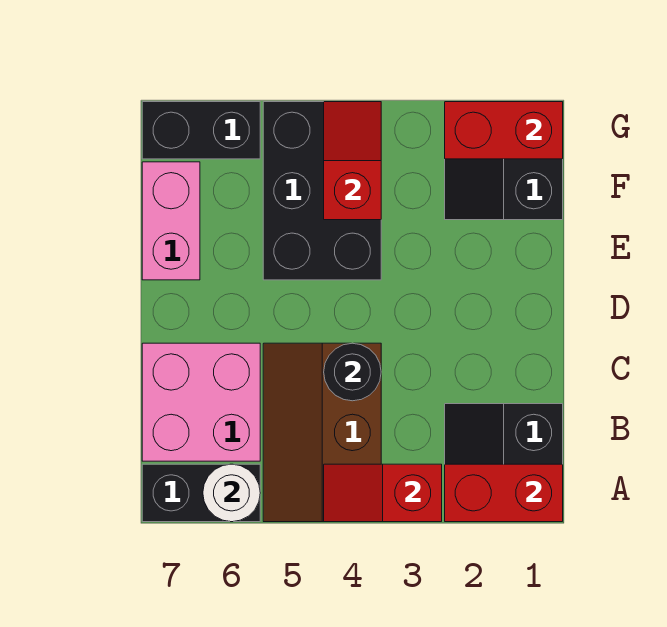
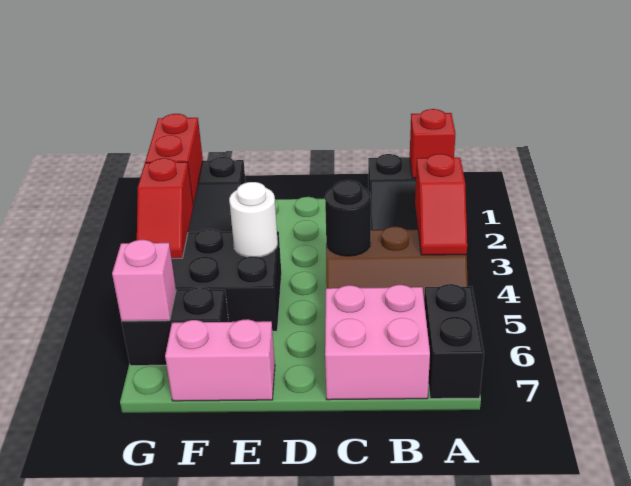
red 1x2 brick [445,464,563,522] -> red 1x1 brick [410,109,456,178]
white 1x1 round brick [203,464,260,522] -> white 1x1 round brick moved to [229,182,278,257]
red 1x2 slope [324,102,381,220] -> red 1x2 slope turned to [137,158,193,259]
black 1x2 brick [142,102,260,159] -> black 1x2 brick turned to [121,287,229,366]
none -> pink 1x1 brick [112,240,176,321]

